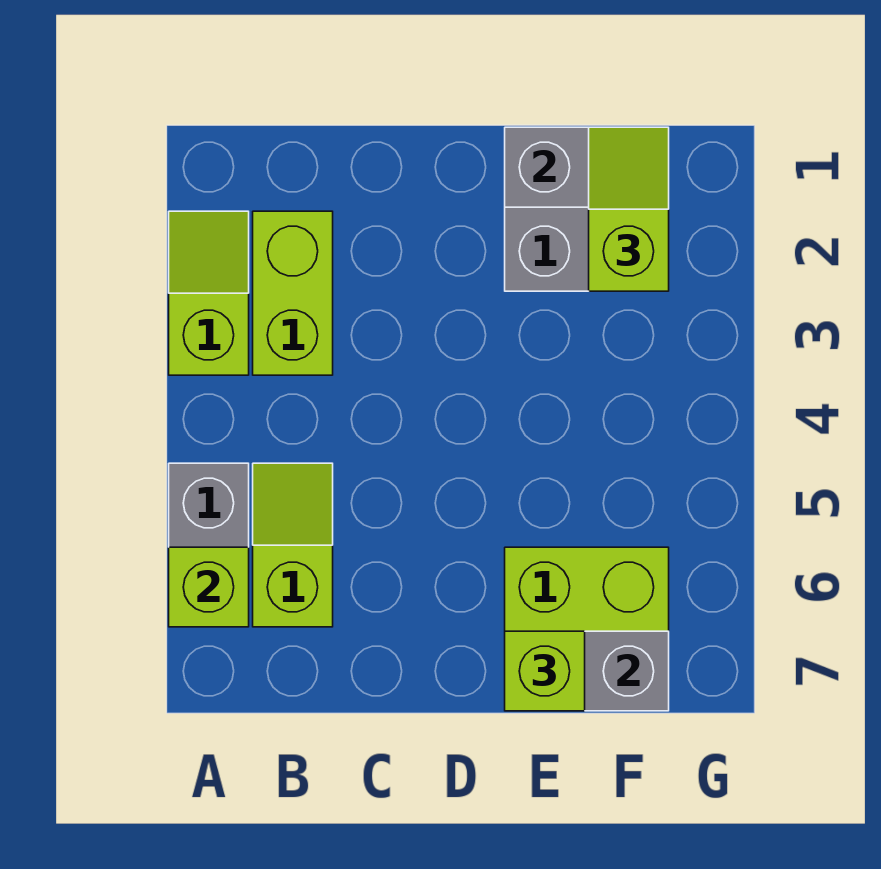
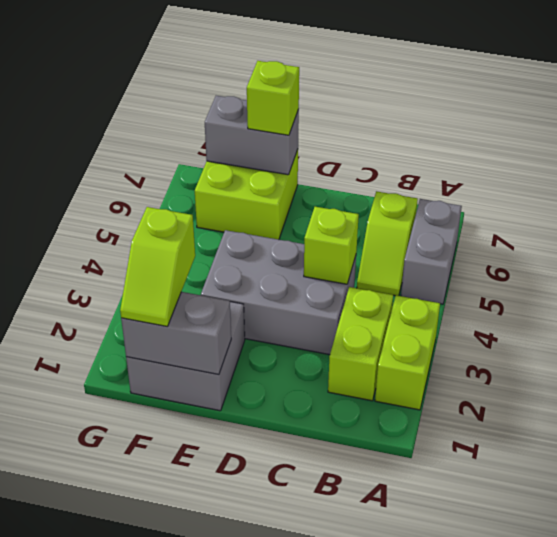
lime 1x2 slope [169,211,249,375] -> lime 1x2 brick [375,295,440,410]
lime 1x1 brick [169,547,249,627] -> lime 1x1 brick moved to [304,207,359,284]
none -> grey 2x3 brick [201,230,356,355]

